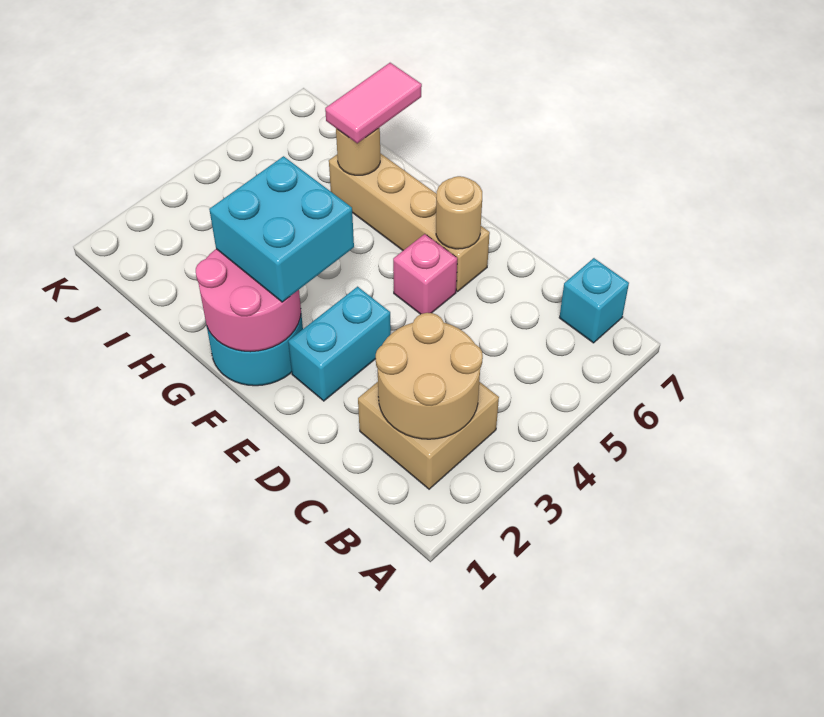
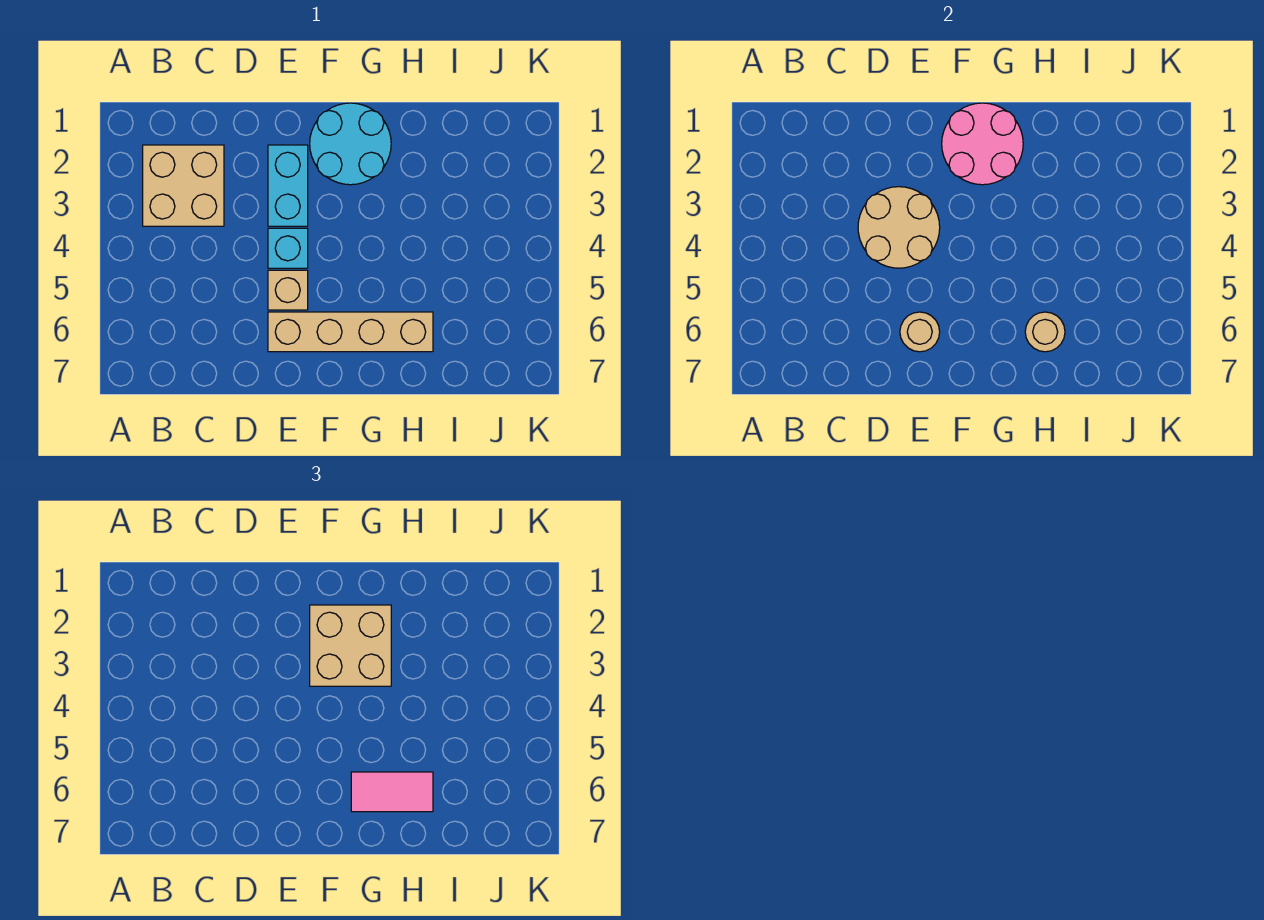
tan 2x2 round brick [376,313,483,439] -> tan 2x2 round brick moved to [858,187,940,268]
cyan 1x1 brick [559,258,629,343] -> cyan 1x1 brick moved to [268,228,308,268]
pink 1x1 brick [393,234,457,314] -> tan 1x1 brick [268,270,308,310]
cyan 2x2 brick [209,156,354,302] -> tan 2x2 brick [310,605,391,686]
pink 1x2 tile [325,63,422,143] -> pink 1x2 tile turned to [351,772,433,812]

